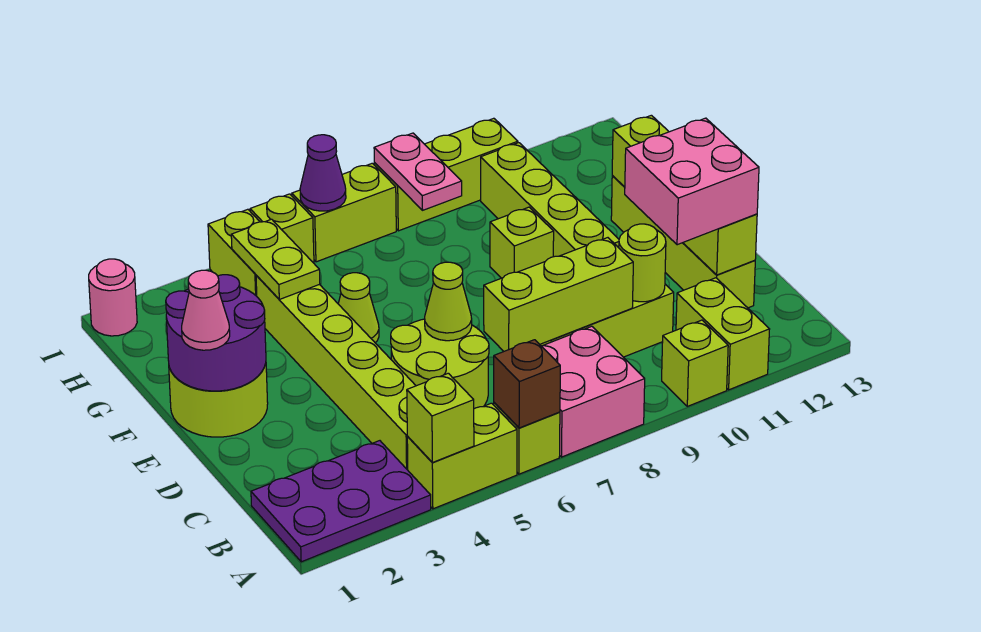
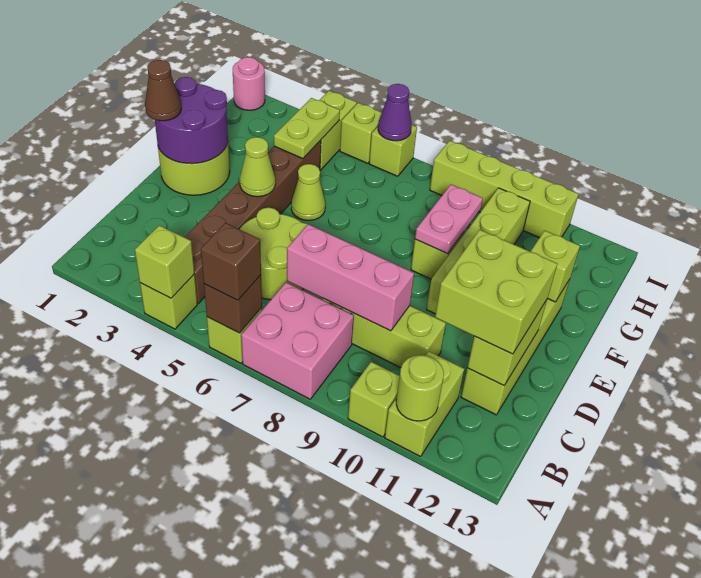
purple 2x3 plate [251,441,431,562] -> none
lime 1x2 brick [407,403,517,509] -> lime 1x1 brick [140,274,197,329]
none -> brown 1x1 brick [201,223,261,300]
lime 1x6 brick [256,276,416,470] -> brown 1x6 brick [185,140,321,303]
lime 1x3 brick [484,238,633,351] -> pink 1x3 brick [287,224,414,331]
lime 1x1 round brick [619,224,666,302] -> lime 1x1 round brick moved to [396,355,444,421]
pink 2x2 brick [625,118,759,245] -> lime 2x2 brick [435,230,557,354]
lime 1x1 cone [425,262,472,341] -> lime 1x1 cone moved to [240,137,275,197]
pink 1x1 cone [182,270,230,350] -> brown 1x1 cone [145,60,181,121]
pink 1x2 plate [374,133,462,210] -> pink 1x2 plate moved to [415,185,483,254]
lime 1x2 brick [292,163,396,262] -> lime 1x1 brick [369,125,417,176]
lime 1x3 brick [374,118,518,231] -> lime 1x4 brick [430,141,578,238]

